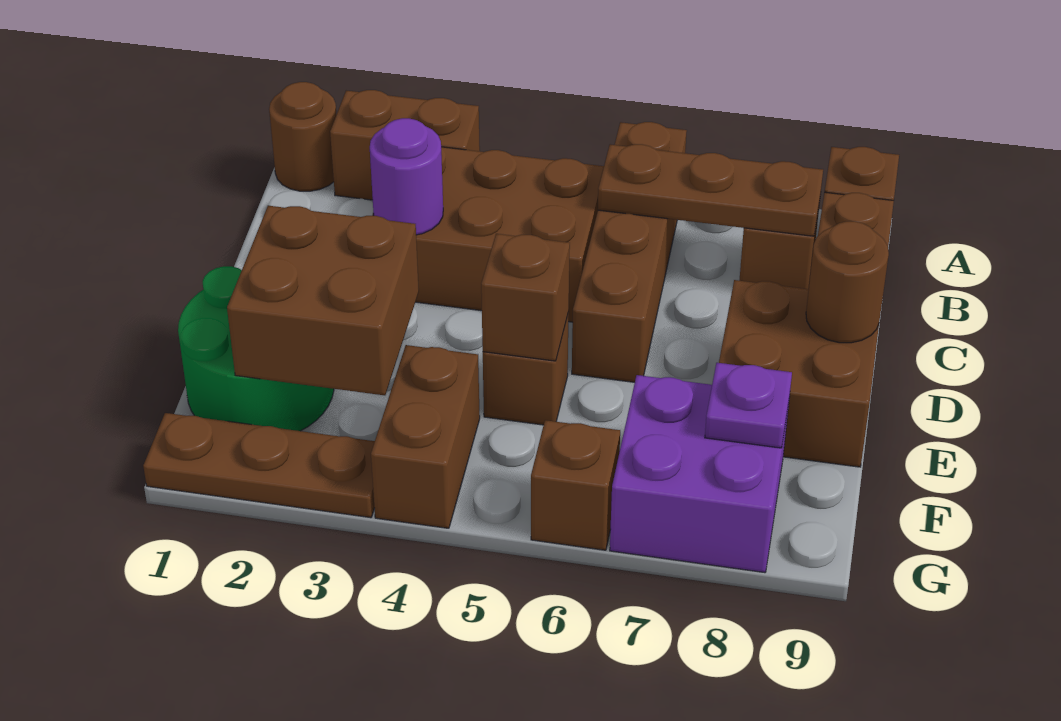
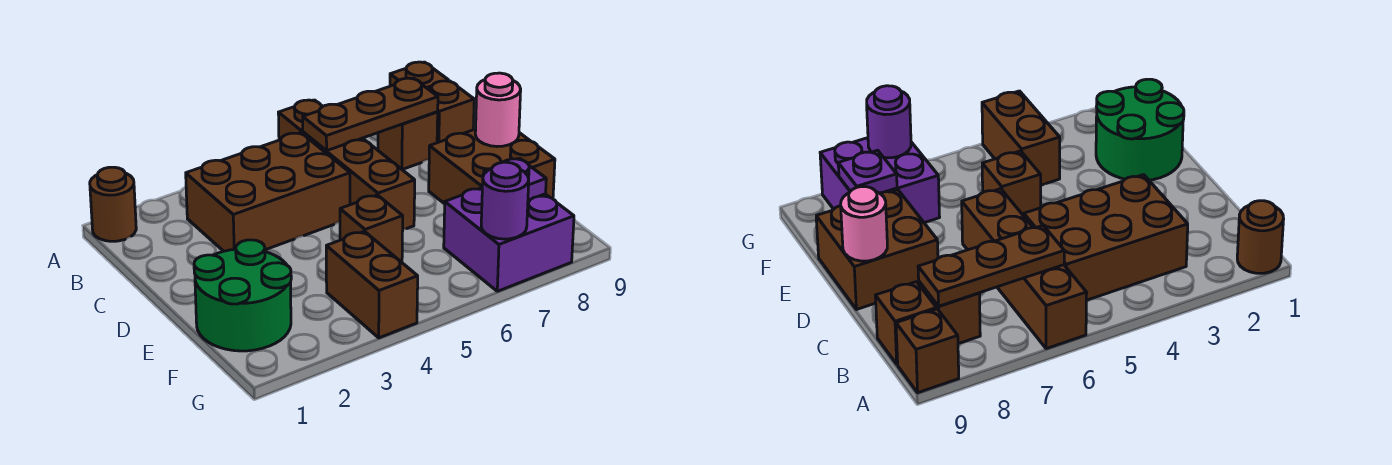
brown 1x2 brick [330,90,480,200] -> none
purple 1x1 round brick [370,118,443,235] -> purple 1x1 round brick moved to [481,162,529,239]
brown 1x1 round brick [806,221,889,343] -> pink 1x1 round brick [475,73,521,147]
brown 2x2 brick [227,206,419,395] -> none
brown 1x1 brick [481,234,570,361] -> none
brown 1x3 plate [143,413,375,518] -> none
brown 1x1 brick [531,420,620,550] -> none

